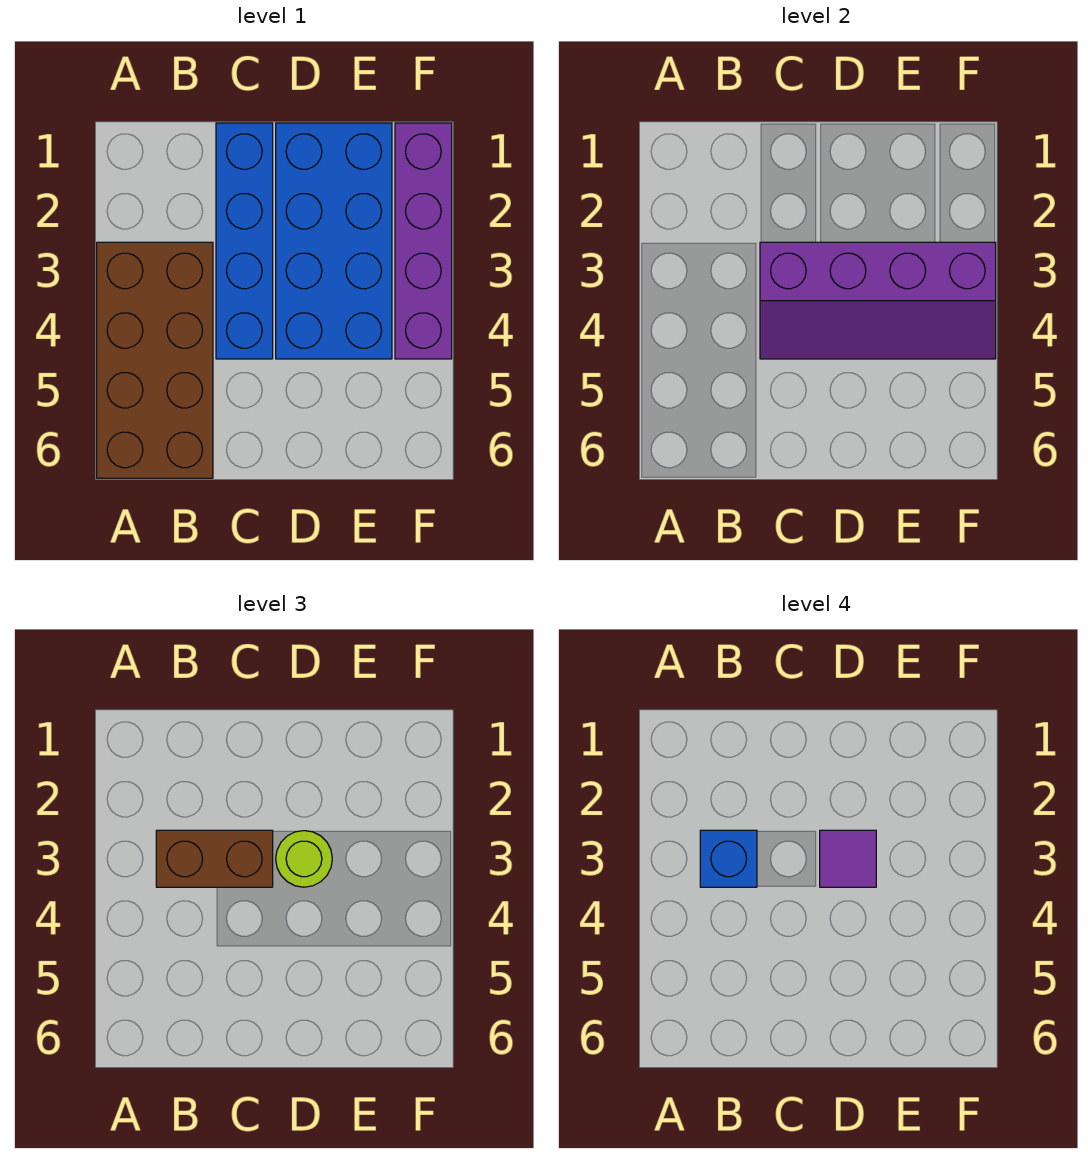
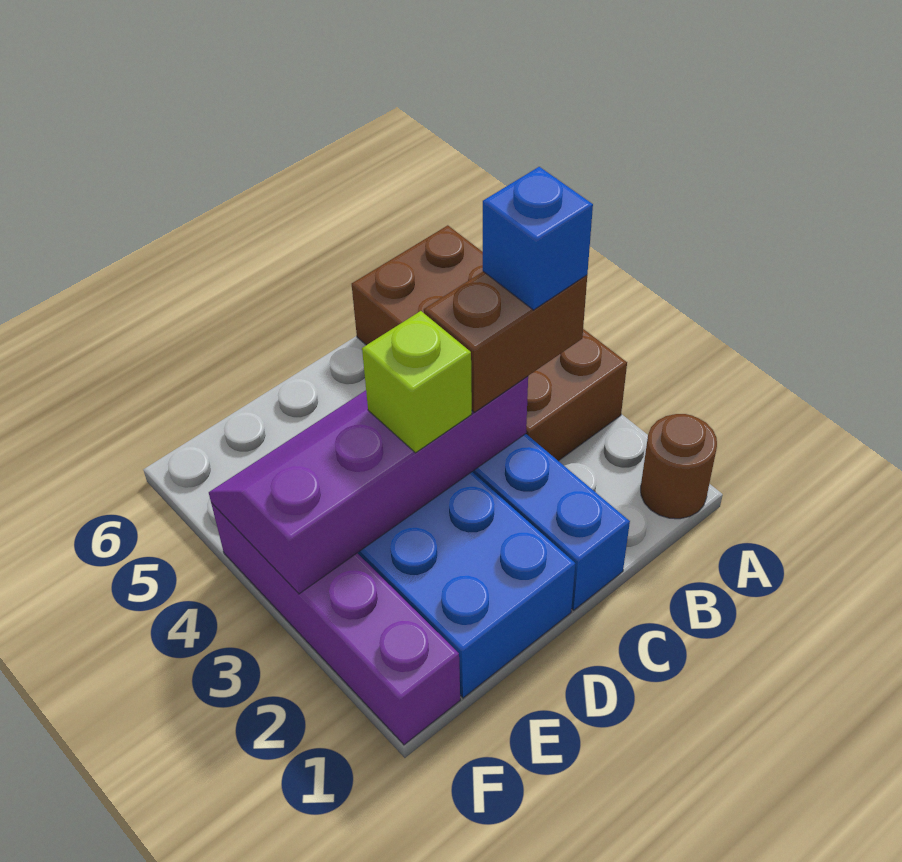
none -> brown 1x1 round brick [641,414,717,519]
lime 1x1 round brick [276,831,332,887] -> lime 1x1 brick [362,311,472,453]
purple 1x1 tile [820,830,876,887] -> none

